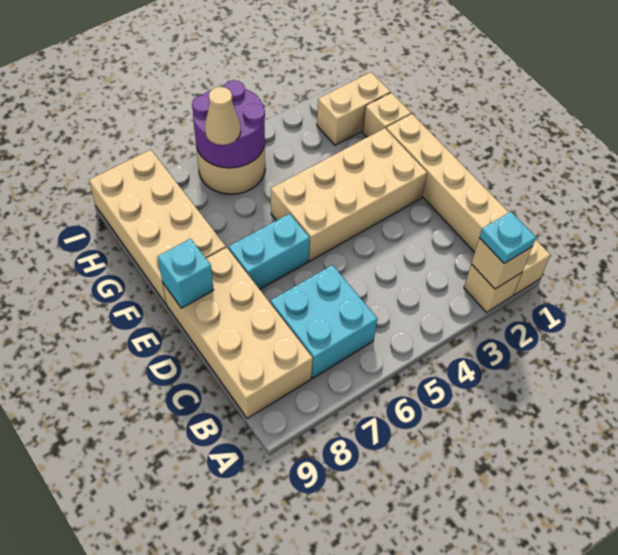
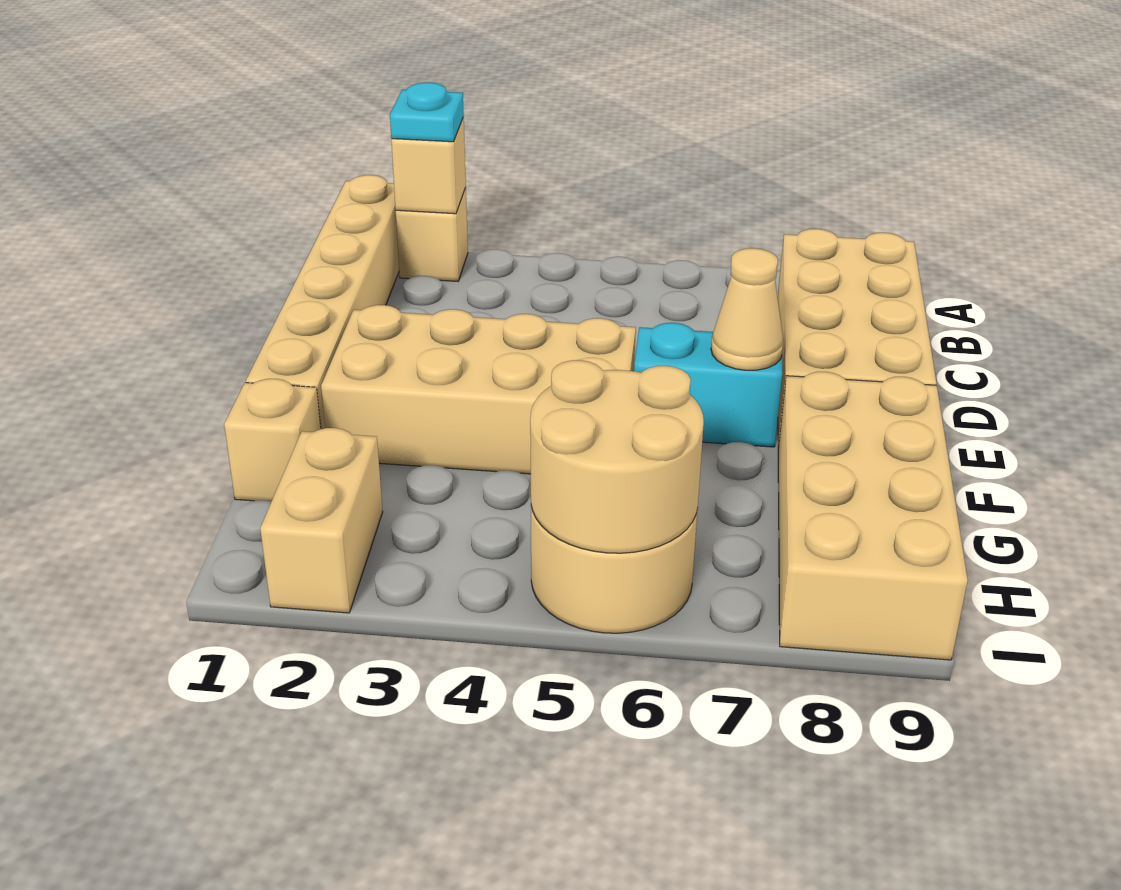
cyan 2x2 brick [270,265,377,378] -> none
cyan 1x1 brick [158,239,213,308] -> none
tan 1x2 brick [317,72,390,145] -> tan 1x2 brick turned to [260,428,383,613]
purple 2x2 round brick [192,80,265,168] -> tan 2x2 round brick [530,360,704,553]
tan 1x1 cone [205,87,241,145] -> tan 1x1 cone moved to [711,248,783,370]

